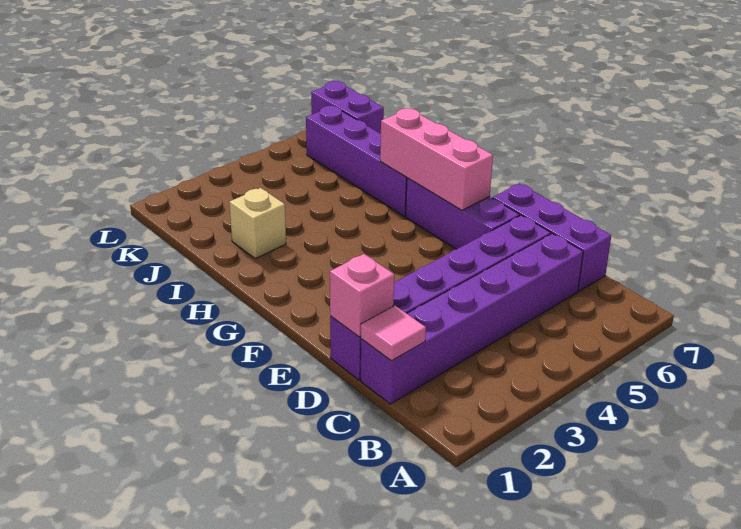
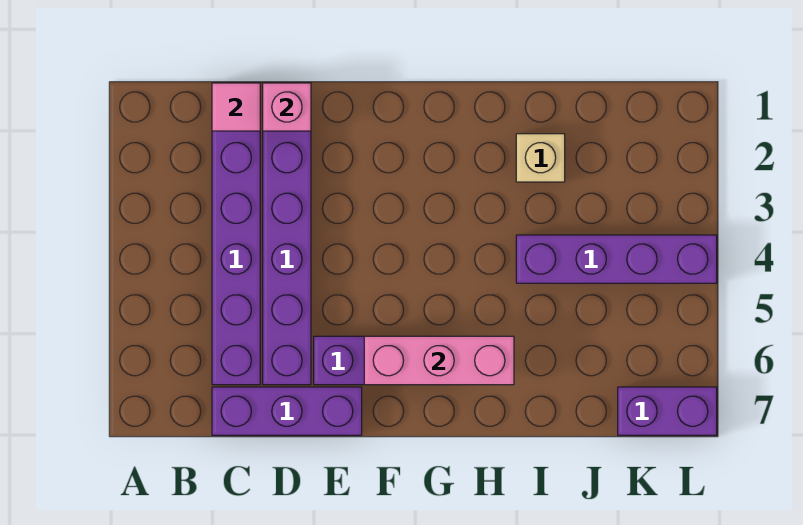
purple 1x4 brick [306,106,407,216] -> purple 1x4 brick moved to [516,235,717,283]

